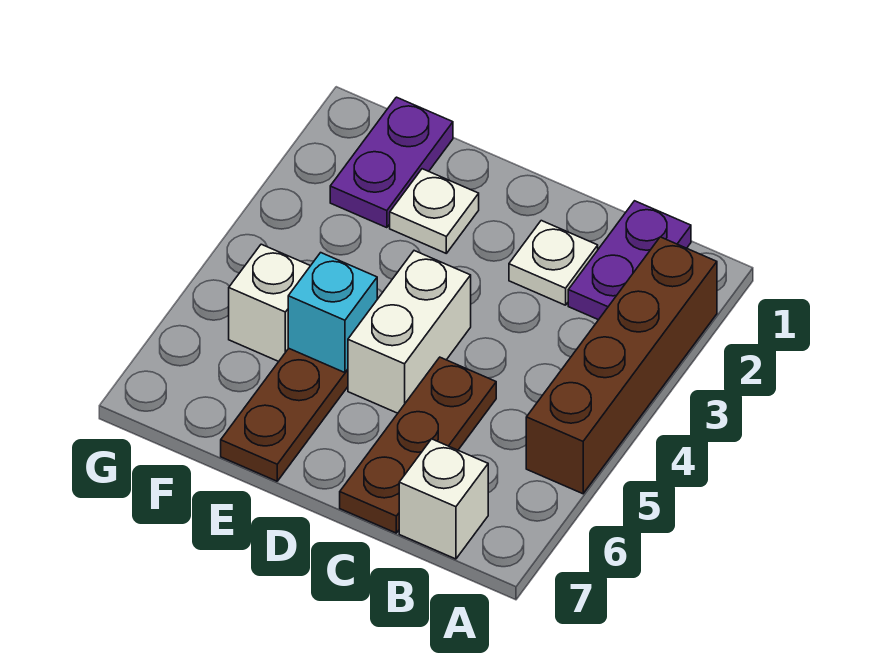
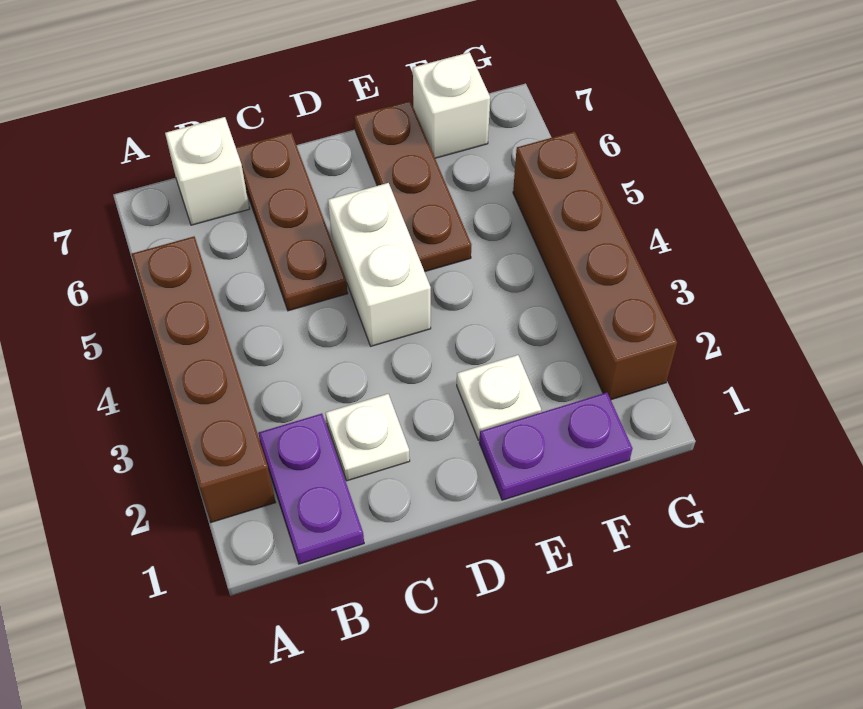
cyan 1x1 brick [288,253,377,373] -> none
purple 1x2 plate [330,97,453,228] -> purple 1x2 plate turned to [479,393,632,500]
white 1x1 brick [229,244,310,361] -> white 1x1 brick moved to [413,52,490,158]
none -> brown 1x4 brick [513,131,677,400]

